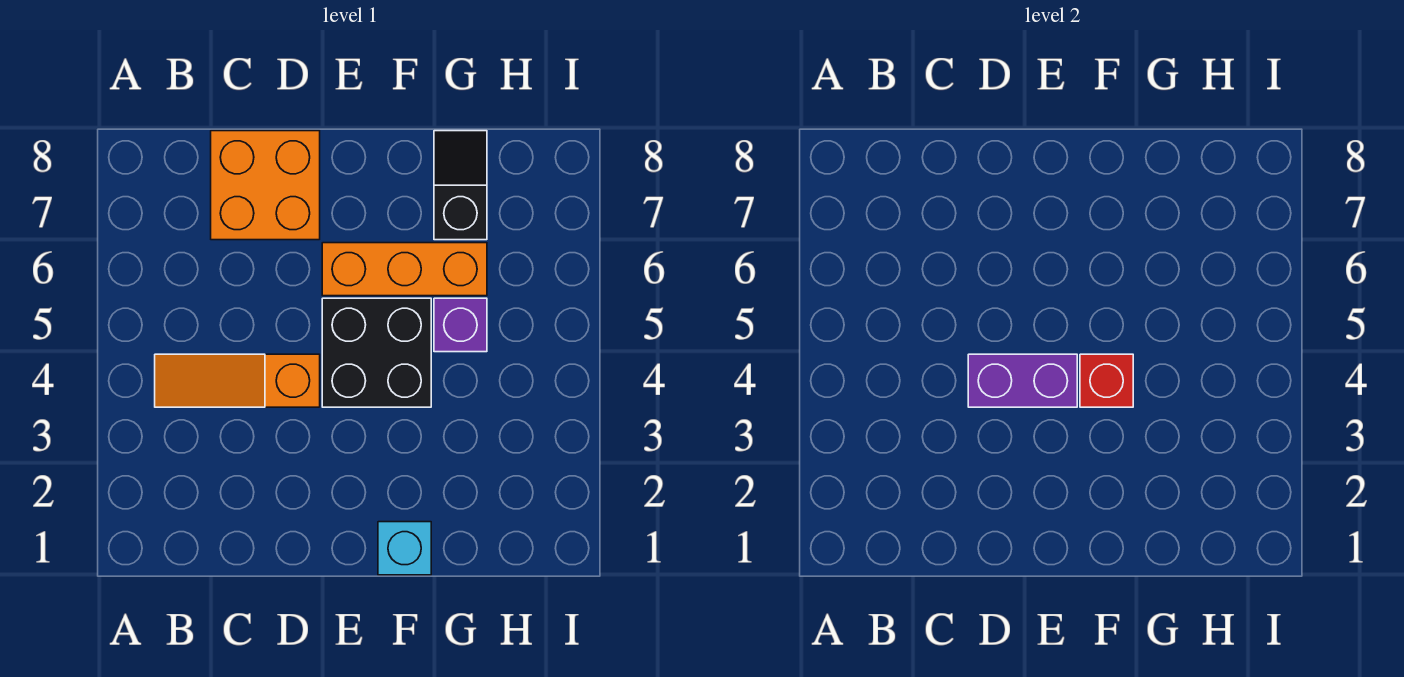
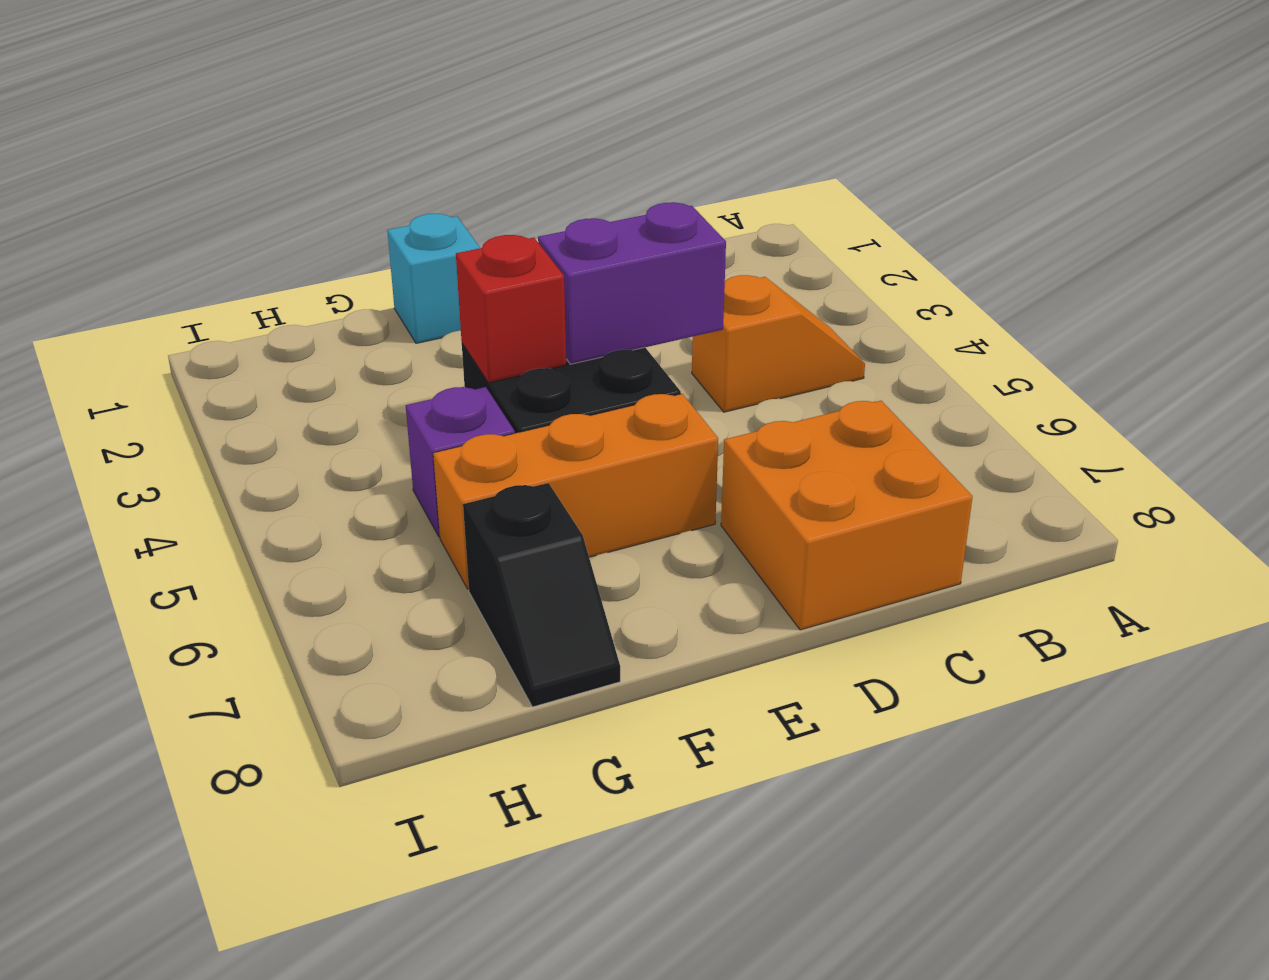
orange 1x3 slope [155,354,320,407] -> orange 1x2 slope [692,275,865,412]

